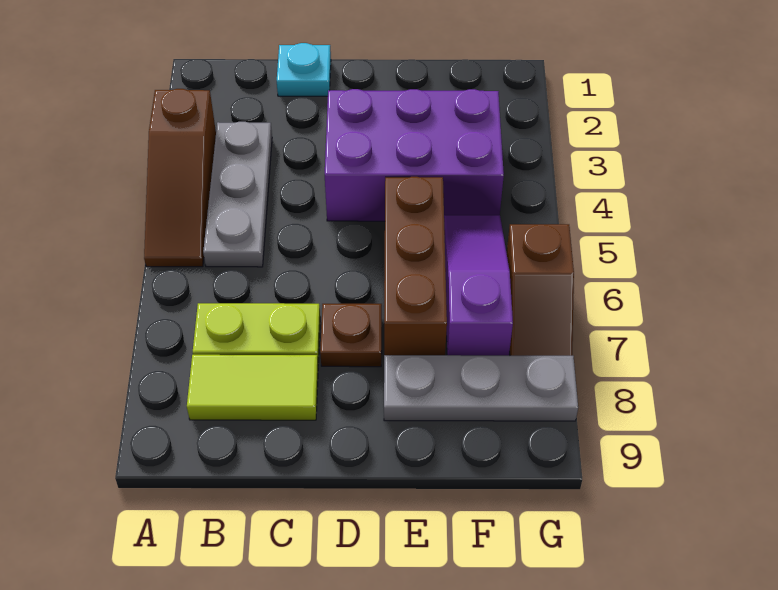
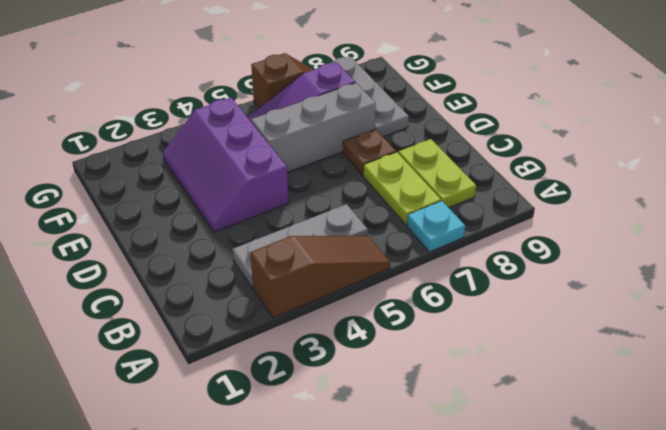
lime 1x2 tile [187,355,318,420] -> lime 1x2 plate [398,139,476,208]
cyan 1x1 plate [277,43,331,96] -> cyan 1x1 plate moved to [407,201,465,252]
purple 2x3 brick [325,89,504,221] -> purple 2x3 slope [163,98,288,232]
brown 1x3 brick [384,177,447,355] -> grey 1x3 brick [251,83,376,172]

